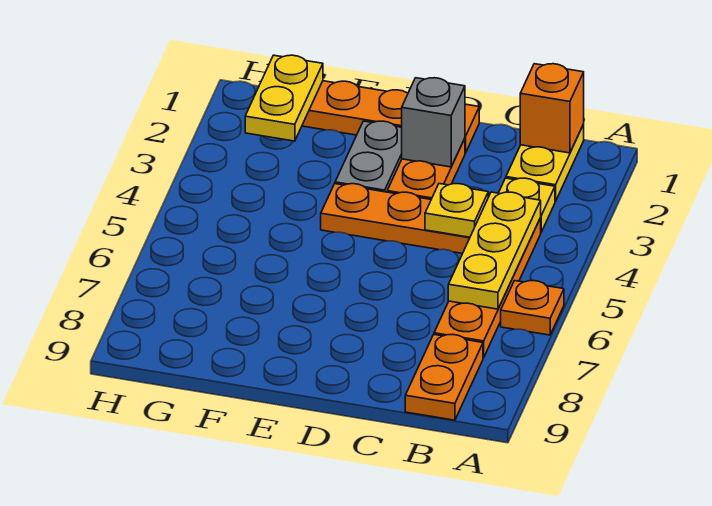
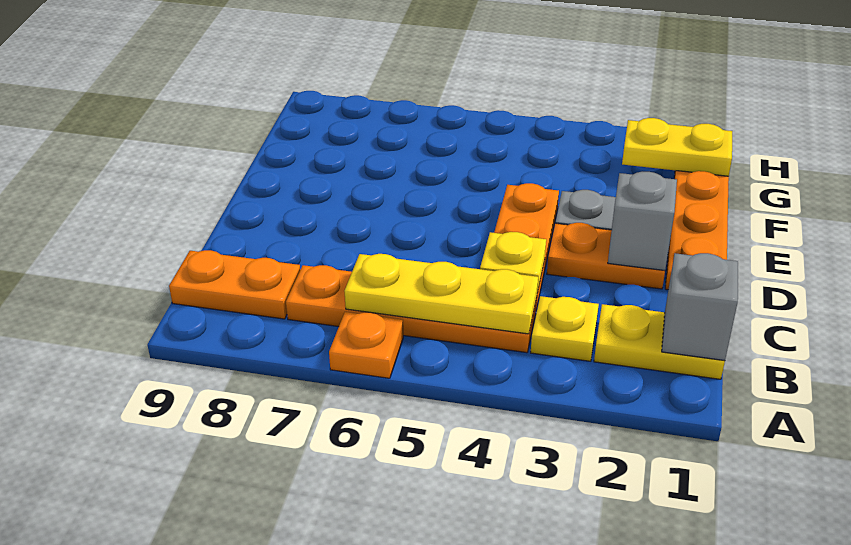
orange 1x1 brick [520,64,584,153] -> grey 1x1 brick [662,253,738,361]

